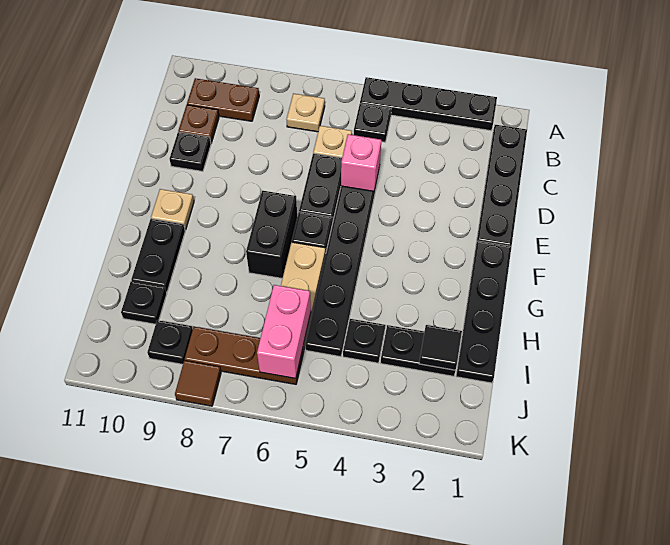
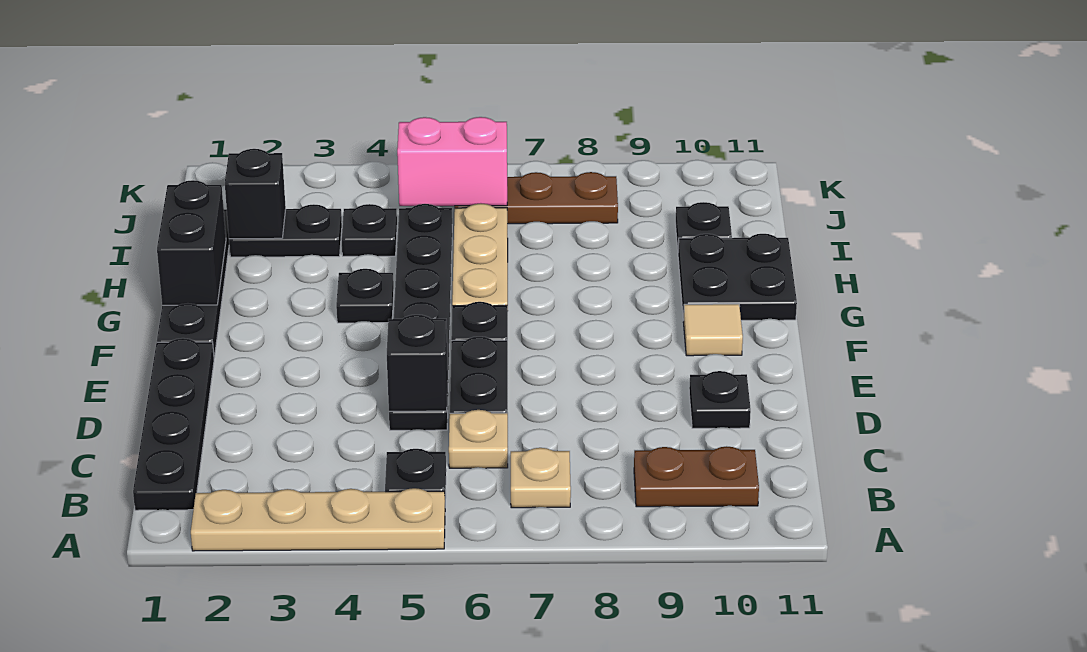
black 1x4 plate [360,77,497,131] -> tan 1x4 plate [191,488,445,551]
brown 1x1 plate [178,105,219,143] -> none
pink 1x1 brick [341,134,381,191] -> black 1x1 brick [387,315,448,411]
black 1x2 brick [246,191,297,278] -> black 1x2 brick moved to [157,180,226,305]
tan 1x1 plate [151,189,194,230] -> tan 1x1 tile [683,304,743,356]
black 1x2 plate [131,219,185,292] -> black 2x2 plate [678,234,797,320]
black 1x1 tile [419,325,462,370] -> black 1x1 brick [225,149,286,239]
pink 1x2 brick [257,285,311,378] -> pink 1x2 brick turned to [397,117,507,206]
black 1x1 plate [147,320,193,364] -> black 1x1 plate moved to [336,269,394,323]
brown 1x1 tile [175,361,221,406] -> none

